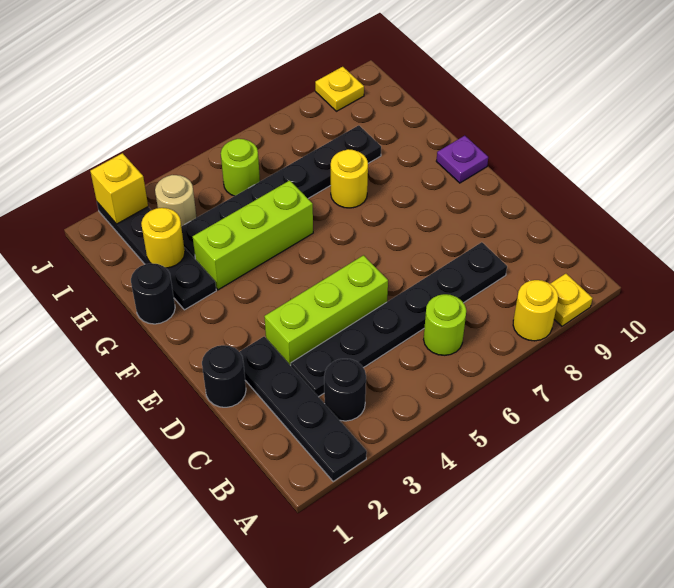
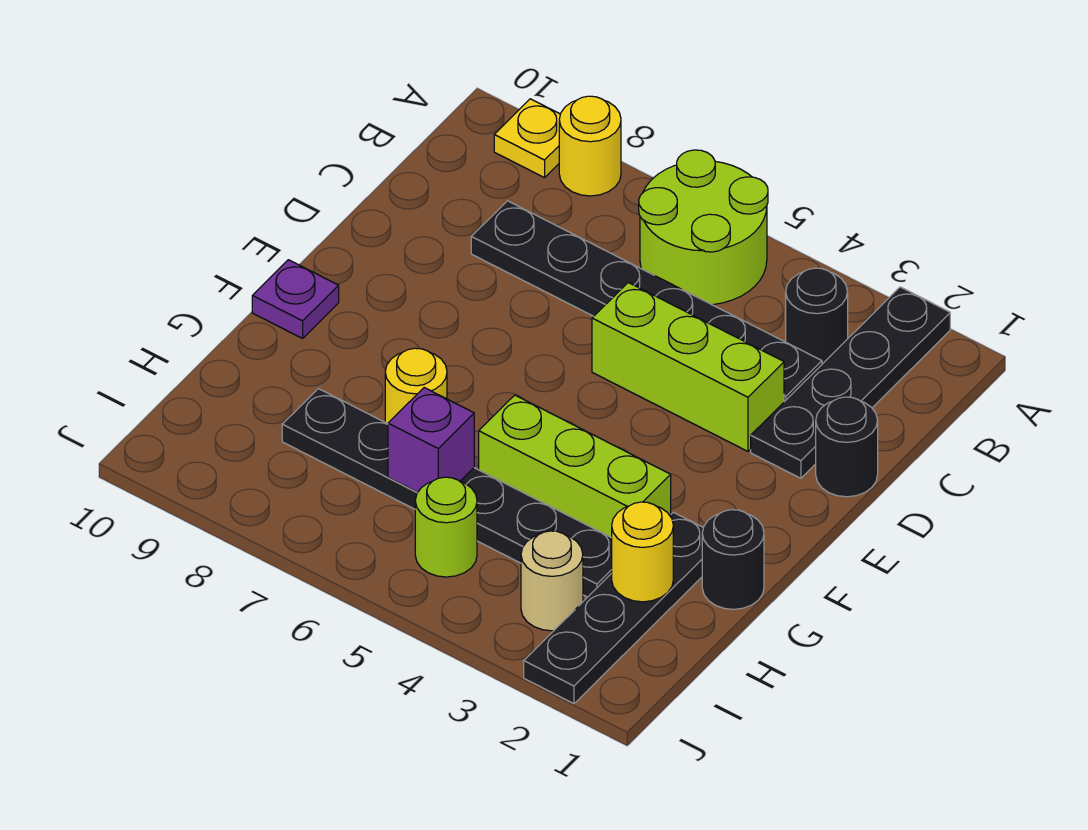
lime 1x1 round brick [424,294,466,355] -> lime 2x2 round brick [639,150,768,305]
none -> purple 1x1 brick [388,388,474,493]
yellow 1x1 brick [90,153,148,224] -> none
yellow 1x1 plate [315,67,364,111] -> none

